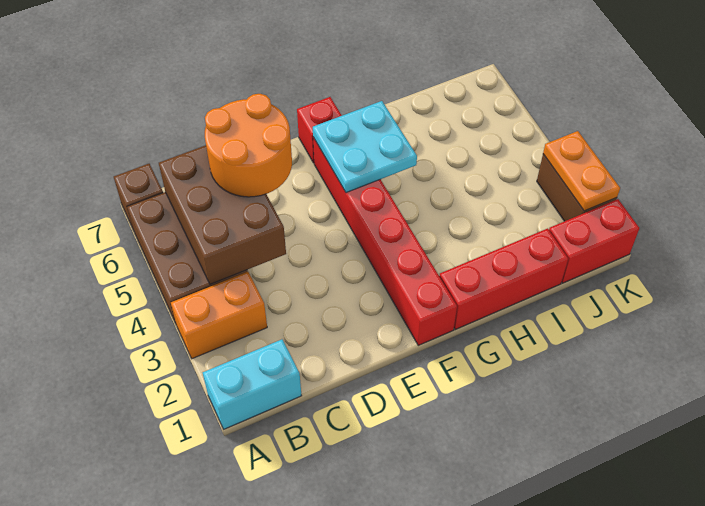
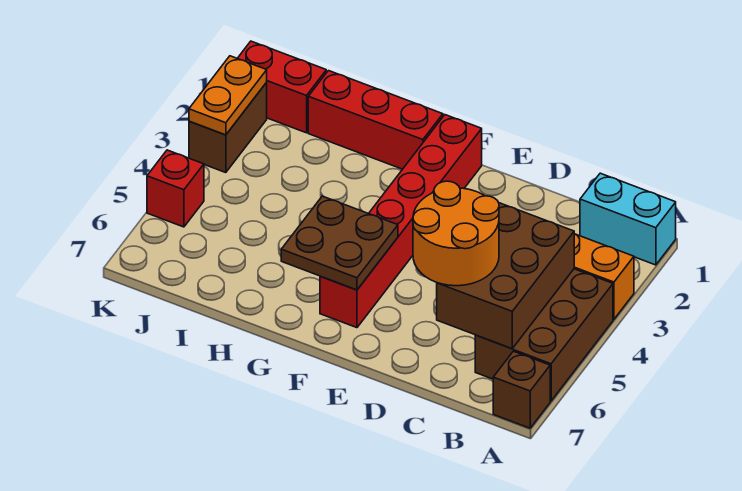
cyan 2x2 plate [313,101,417,193] -> brown 2x2 plate [281,196,398,290]
red 1x1 brick [297,97,342,163] -> red 1x1 brick moved to [147,150,204,227]

